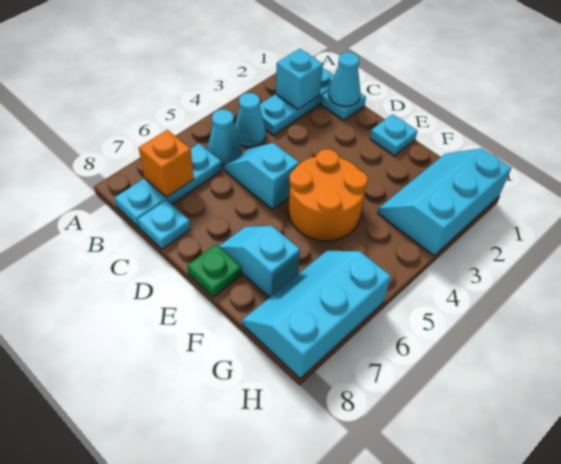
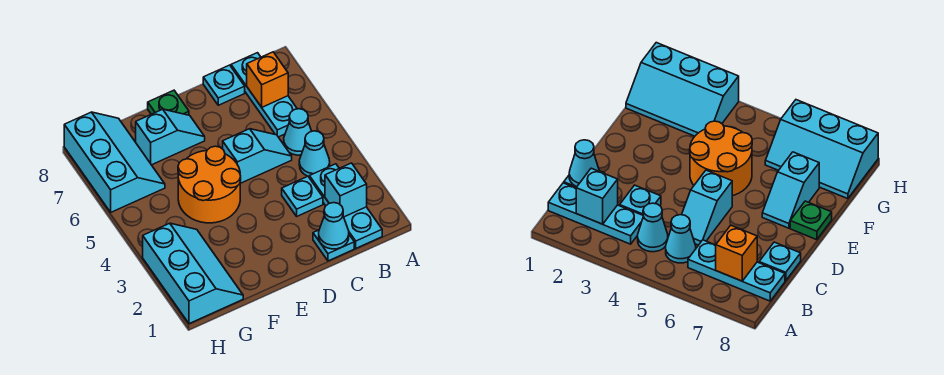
cyan 1x1 plate [370,114,417,156] -> cyan 1x1 plate moved to [282,176,323,216]

